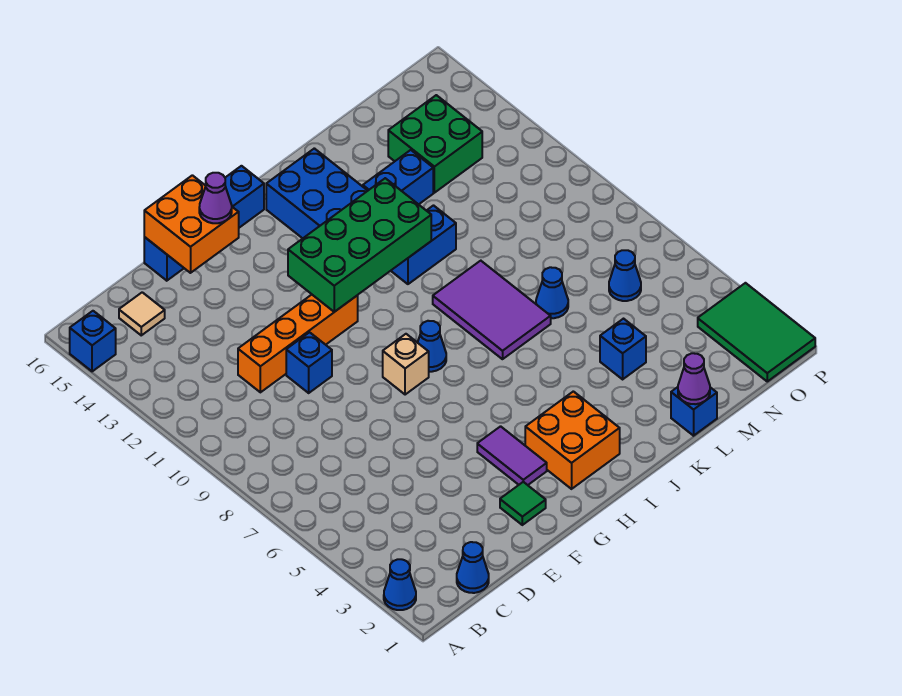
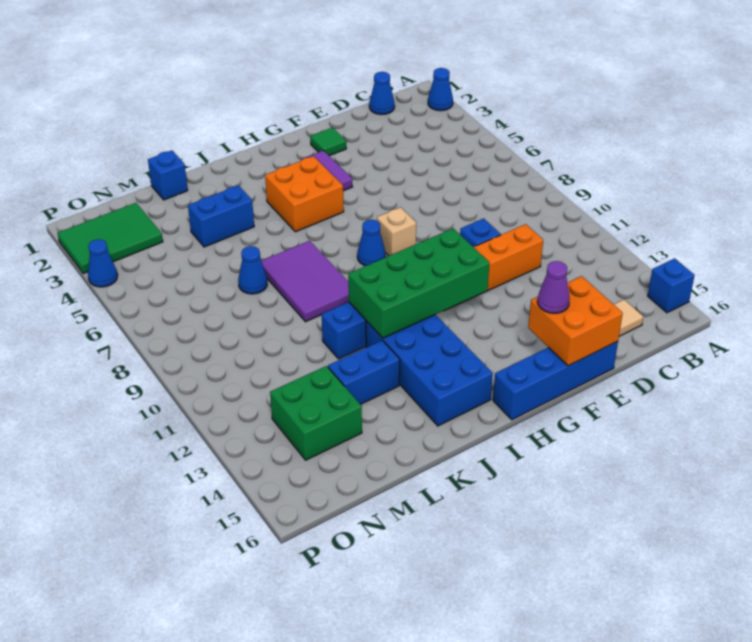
orange 2x2 brick [525,391,620,489] -> orange 2x2 brick moved to [265,156,344,232]
purple 1x1 cone [678,353,710,404] -> none
blue 1x1 brick [600,319,646,379] -> blue 1x2 brick [188,185,254,247]
blue 1x1 cone [609,250,641,301] -> blue 1x1 cone moved to [88,239,118,287]
green 2x3 tile [698,283,815,381] -> green 2x3 tile turned to [57,203,163,274]

